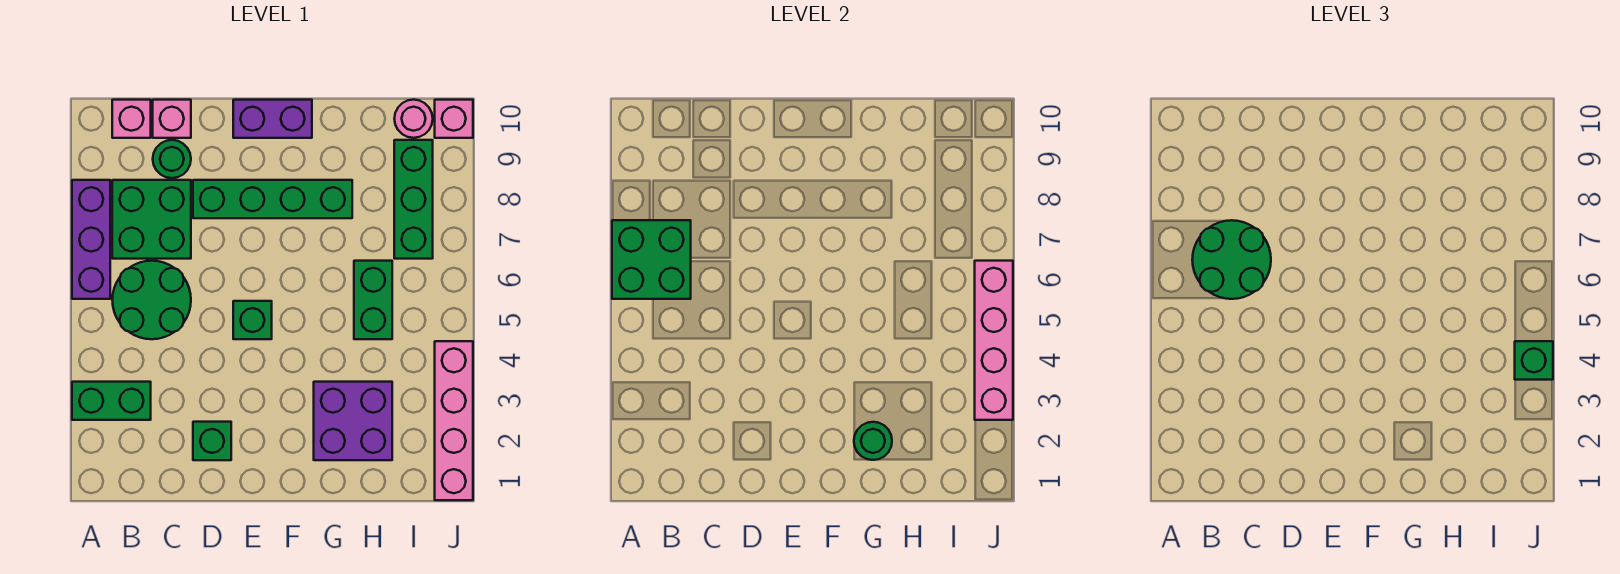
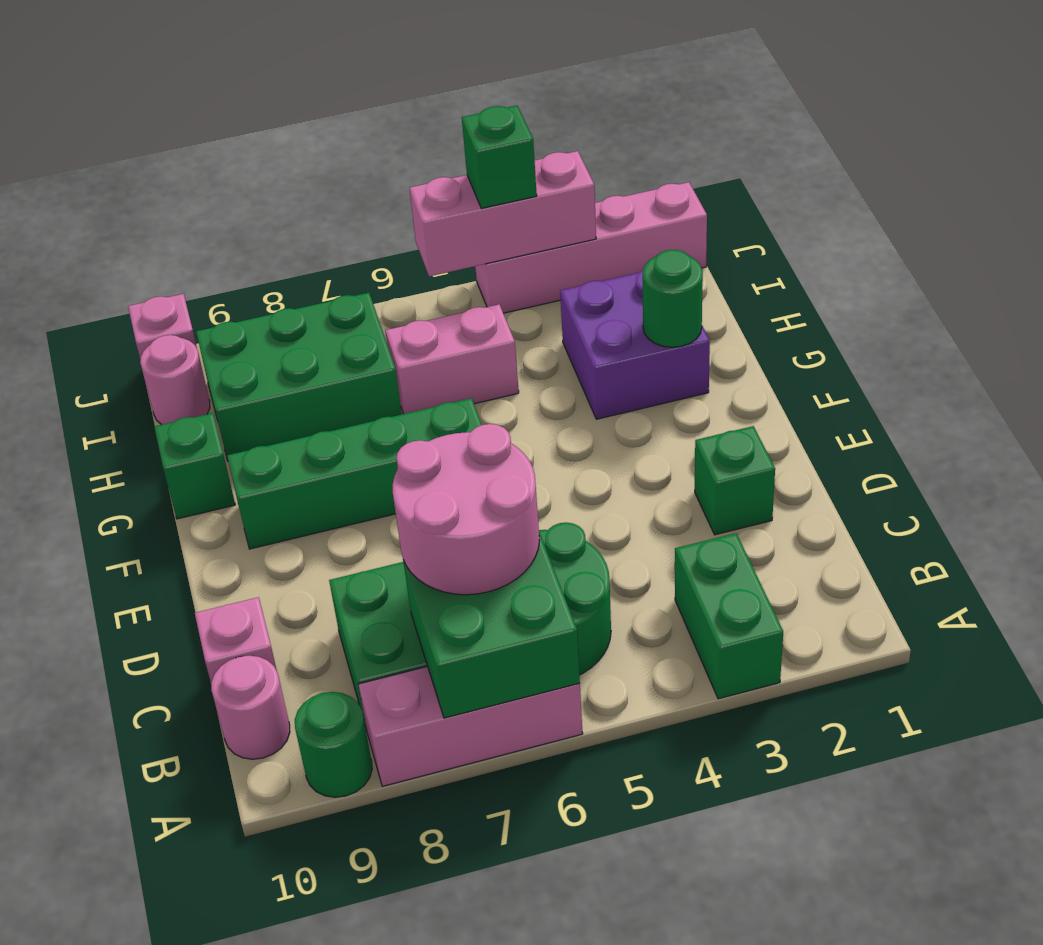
purple 1x3 brick [72,180,110,299] -> pink 1x3 brick [358,666,583,786]
green 2x2 round brick [1192,220,1271,299] -> pink 2x2 round brick [393,424,539,595]
pink 1x1 brick [112,100,151,138] -> pink 1x1 round brick [211,655,290,759]
green 1x1 round brick [153,140,191,178] -> green 1x1 round brick moved to [295,692,372,797]
green 1x4 brick [193,180,352,218] -> green 1x4 brick turned to [227,398,482,549]
green 1x1 brick [233,301,272,339] -> green 1x1 brick moved to [154,413,235,519]
purple 1x2 brick [233,100,312,138] -> none
green 1x2 brick [354,261,392,339] -> pink 1x2 brick [385,304,519,414]
green 1x3 brick [394,140,433,259] -> green 2x3 brick [196,293,402,461]
pink 1x4 brick [975,261,1013,420] -> pink 1x3 brick [410,151,596,276]

